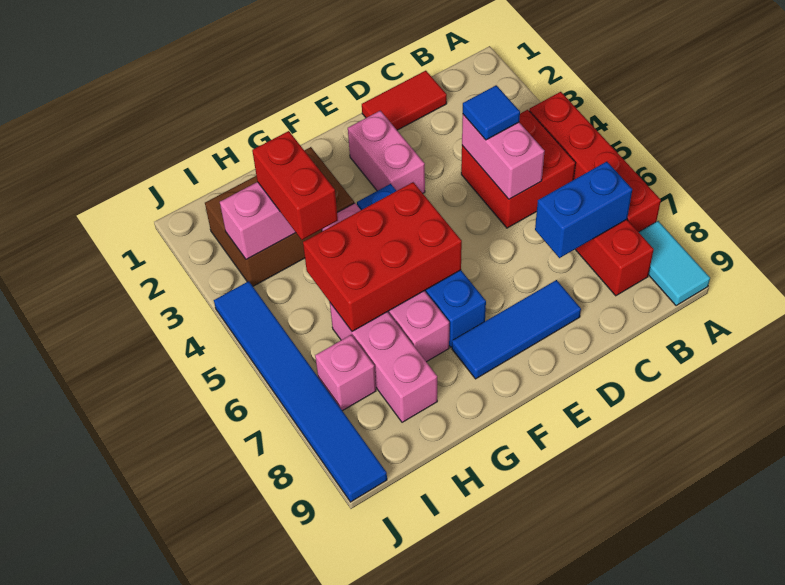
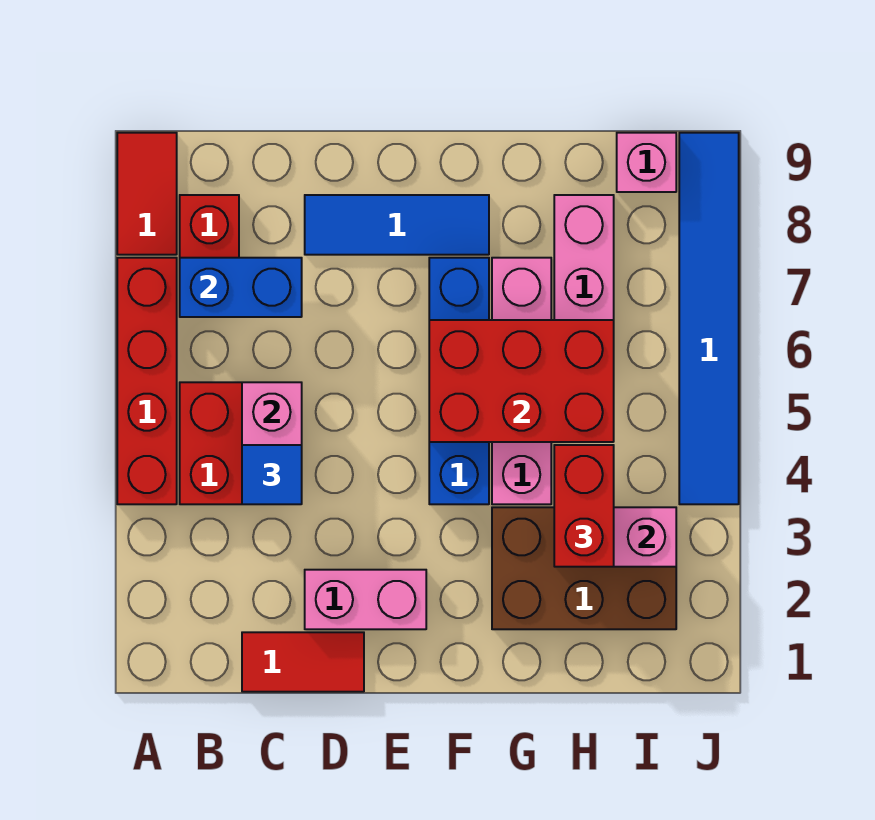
cyan 1x2 tile [639,221,710,306] -> red 1x2 tile [117,133,177,255]
pink 1x2 brick [348,111,425,193] -> pink 1x2 brick turned to [305,570,426,629]
pink 1x1 brick [315,335,376,411] -> pink 1x1 brick moved to [617,133,676,192]

